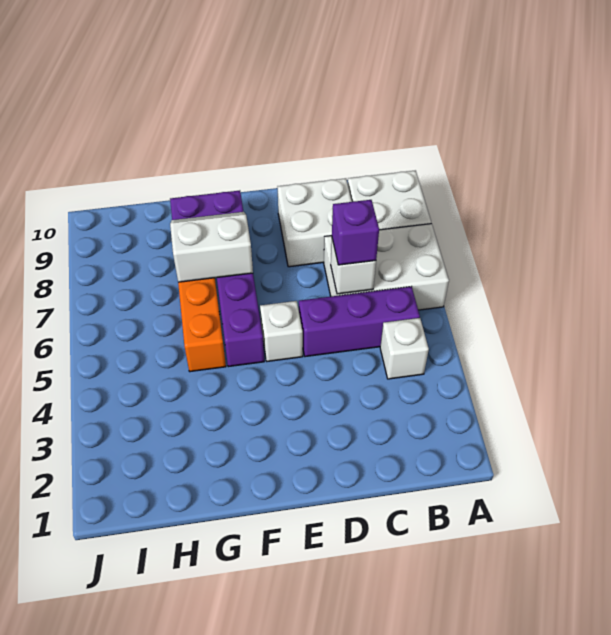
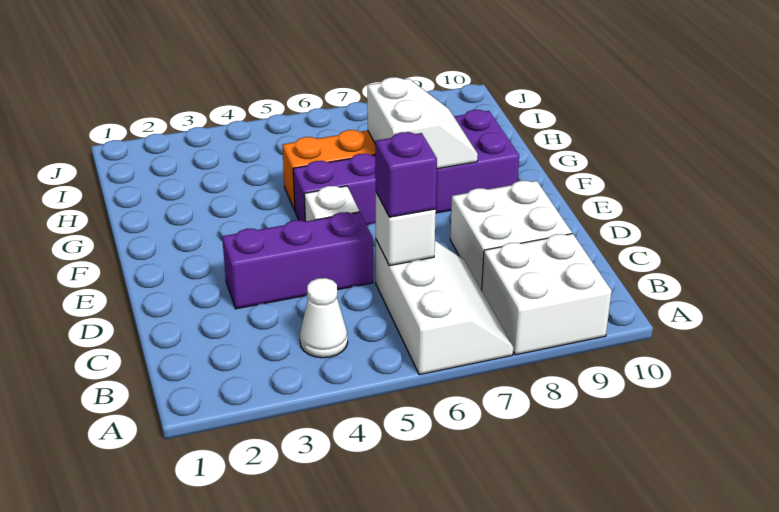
white 2x3 brick [324,224,449,310] -> white 2x3 slope [376,240,513,375]
white 1x1 brick [380,318,429,379] -> white 1x1 cone [300,278,348,358]
purple 1x3 brick [299,287,420,357] -> purple 1x3 brick turned to [222,212,373,309]

